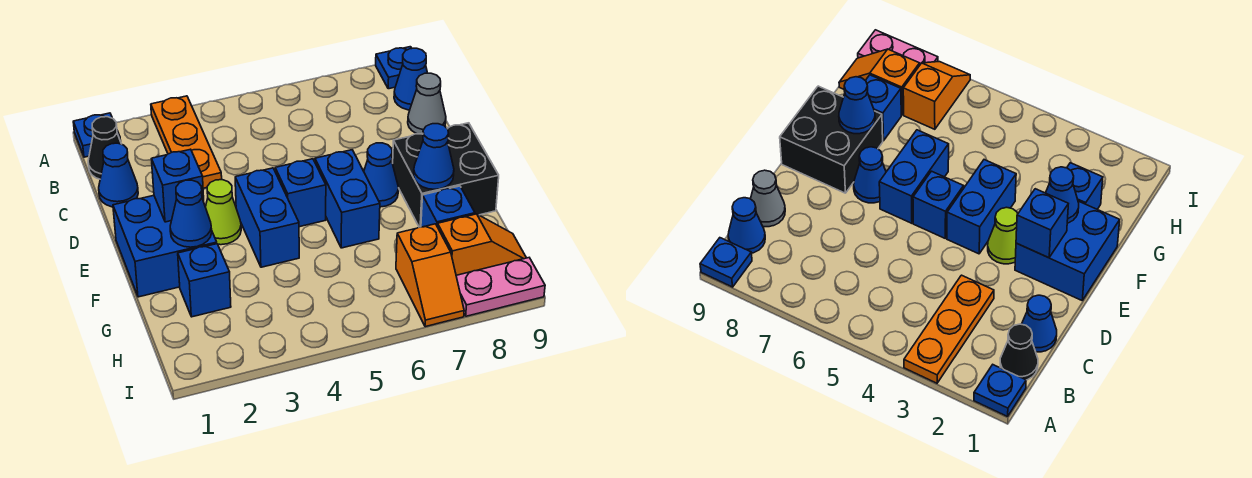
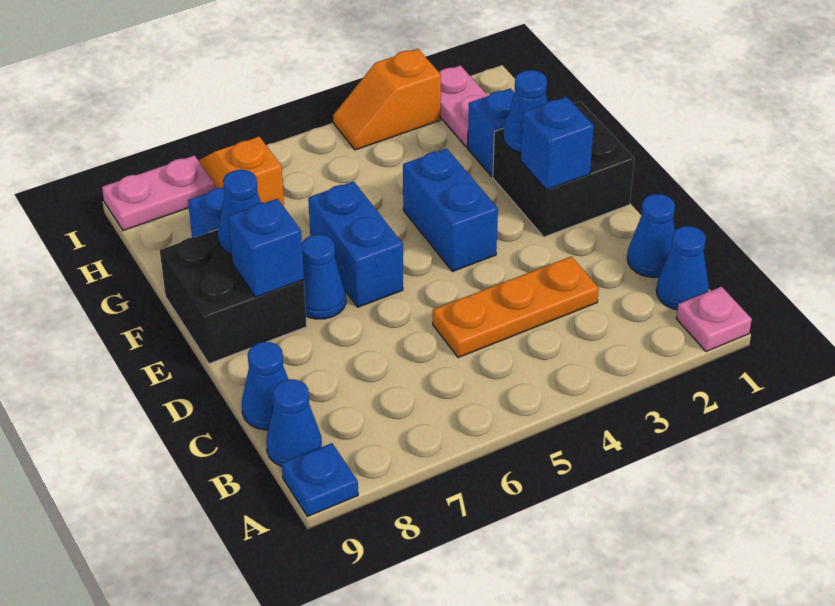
blue 1x1 plate [73,113,121,157] -> pink 1x1 plate [676,287,752,352]
orange 1x3 plate [151,96,222,188] -> orange 1x3 plate turned to [433,256,599,358]
black 1x1 cone [88,117,121,179] -> blue 1x1 cone [656,226,709,310]
grey 1x1 cone [408,73,446,134] -> blue 1x1 cone [242,342,288,430]
blue 2x2 brick [113,196,217,297] -> black 2x2 brick [493,101,634,237]
lime 1x1 cone [205,180,241,245] -> none
blue 1x1 brick [275,159,326,227] -> blue 1x1 brick moved to [229,199,304,297]
none -> pink 1x2 plate [439,65,488,147]
orange 1x2 slope [437,214,526,275] -> orange 1x2 slope moved to [333,49,441,150]

